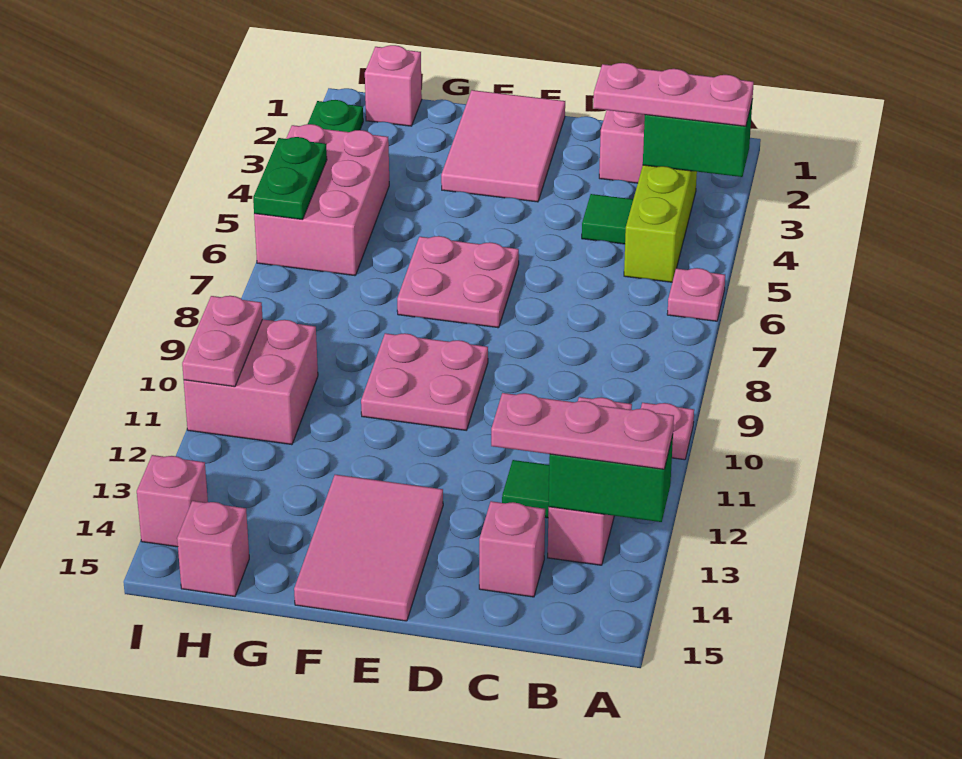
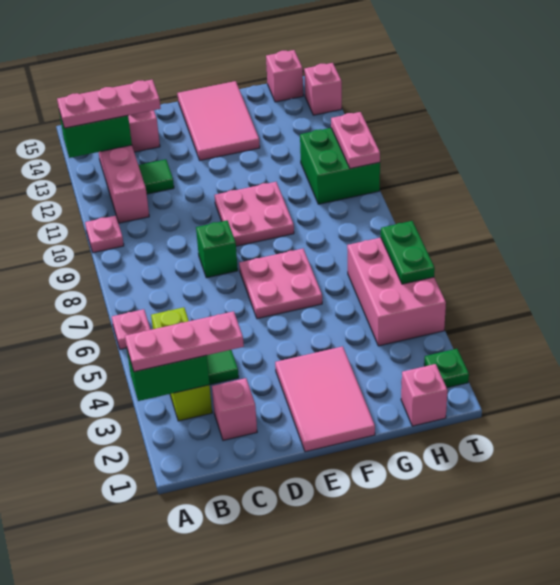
none -> green 1x1 brick [196,221,238,278]
pink 2x2 brick [184,319,318,445] -> green 2x2 brick [300,128,380,204]

